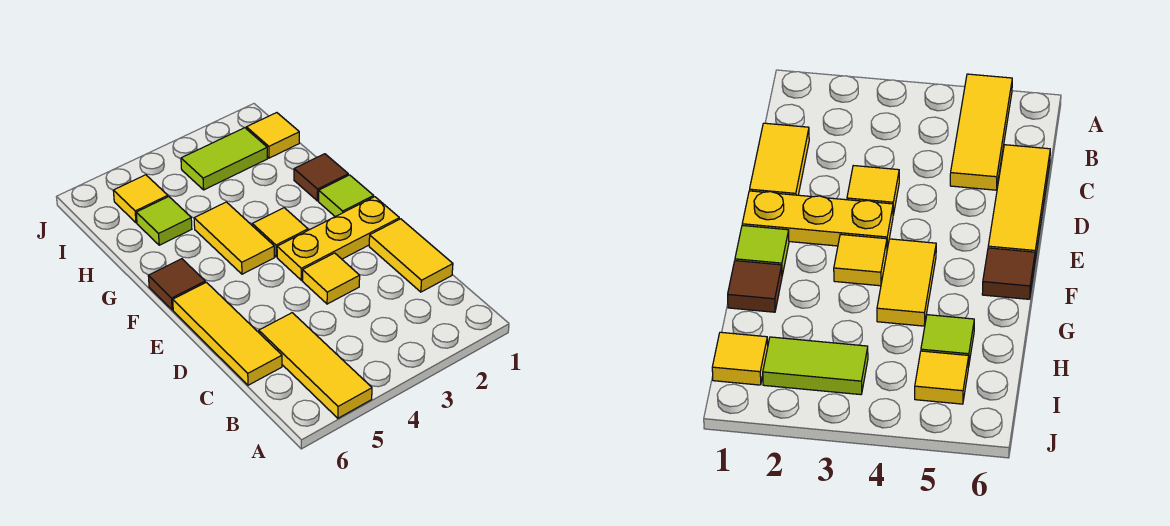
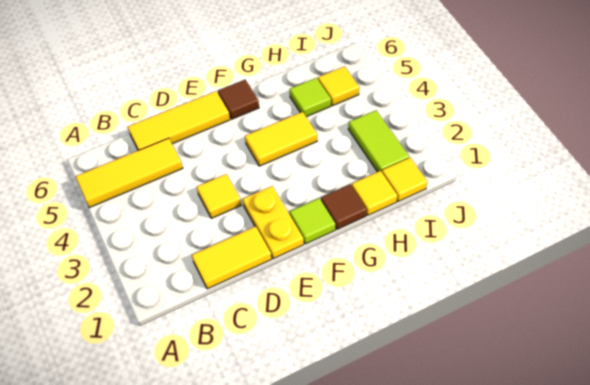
yellow 1x3 plate [277,197,399,280] -> yellow 1x2 plate [243,186,304,259]
yellow 1x1 tile [252,208,308,257] -> yellow 1x1 tile moved to [352,171,397,215]

